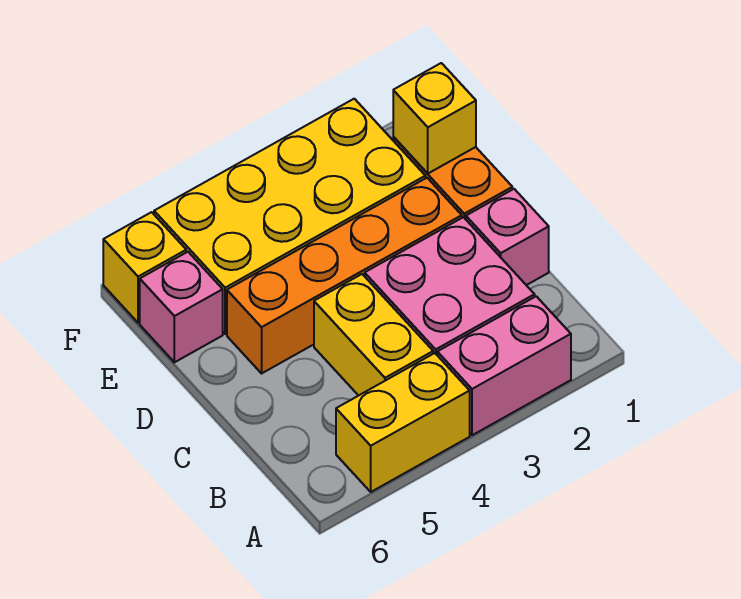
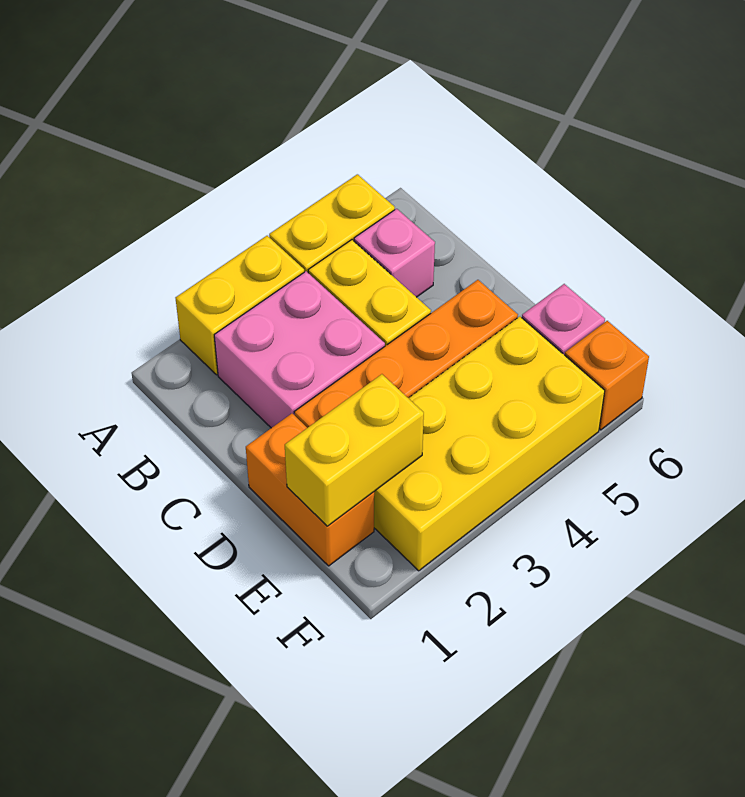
pink 1x2 brick [437,296,571,435] -> yellow 1x2 brick [175,236,304,375]
pink 1x1 brick [466,189,549,285] -> pink 1x1 brick moved to [354,209,435,297]
yellow 1x1 brick [393,63,476,173] -> yellow 1x2 brick [285,374,424,526]
yellow 1x1 brick [103,212,186,323] -> orange 1x1 brick [565,321,649,430]

